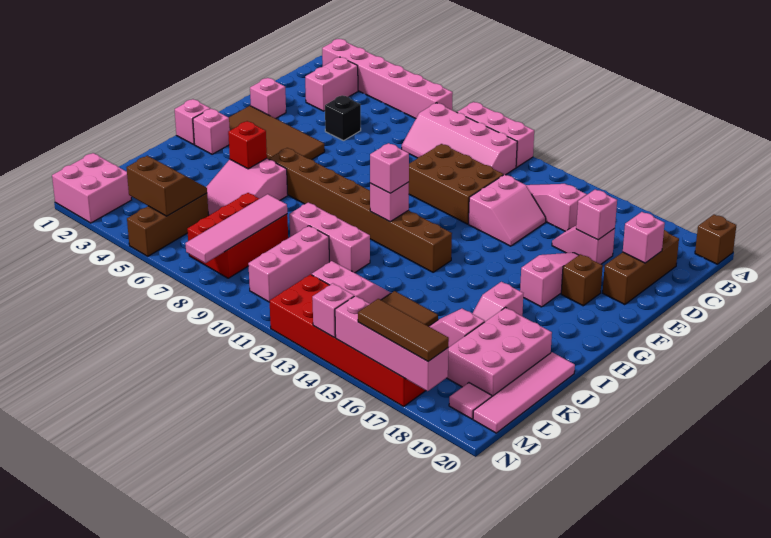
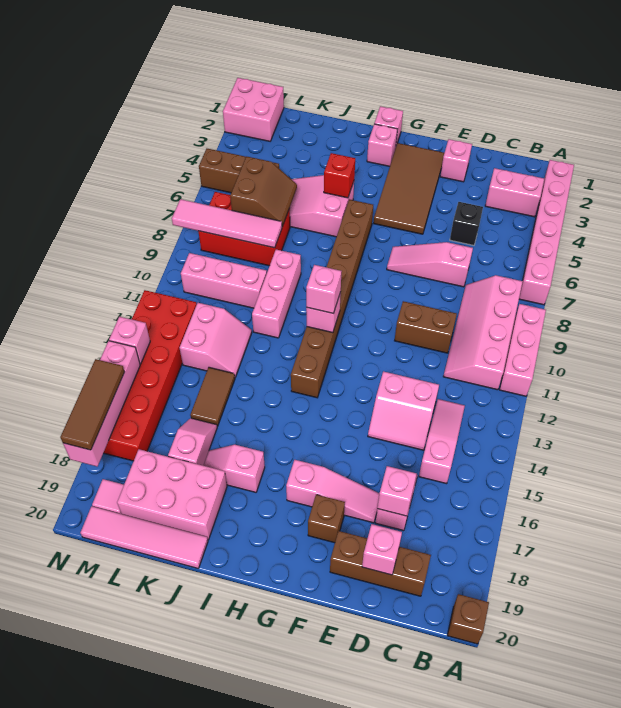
none -> pink 1x3 slope [387,242,473,287]
brown 2x3 brick [409,144,503,224] -> brown 1x2 brick [395,301,457,353]
brown 2x2 slope [126,156,207,216] -> brown 2x2 slope moved to [230,156,297,227]

